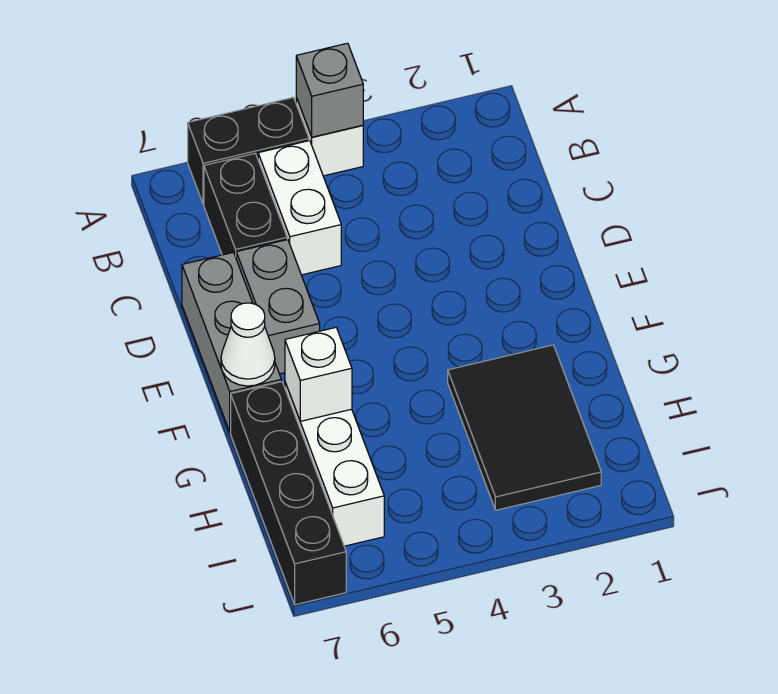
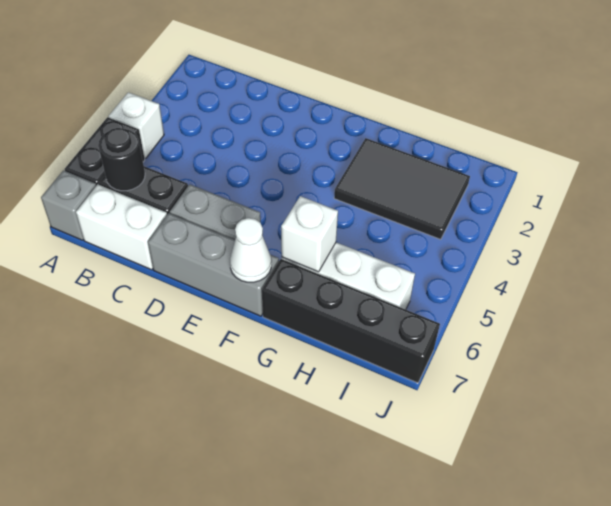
grey 1x1 brick [296,43,363,137] -> grey 1x1 brick moved to [41,170,96,240]
white 1x2 brick [258,141,341,275] -> white 1x2 brick moved to [76,184,167,270]
none -> black 1x1 round brick [98,128,145,191]

